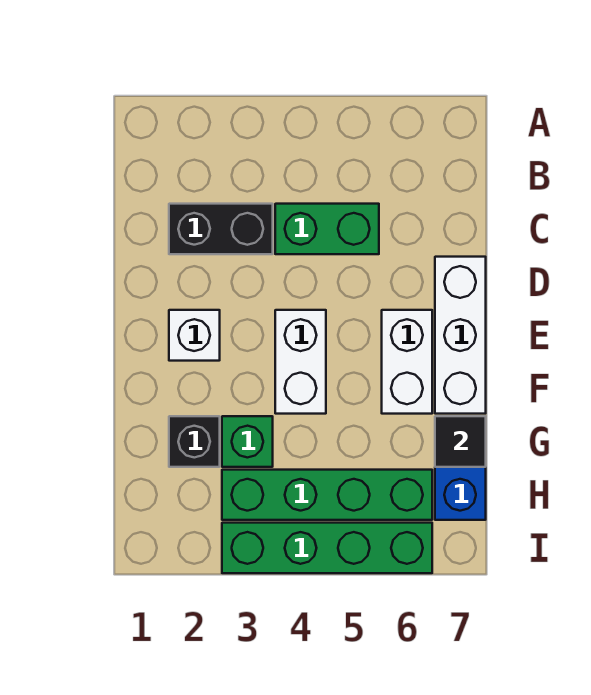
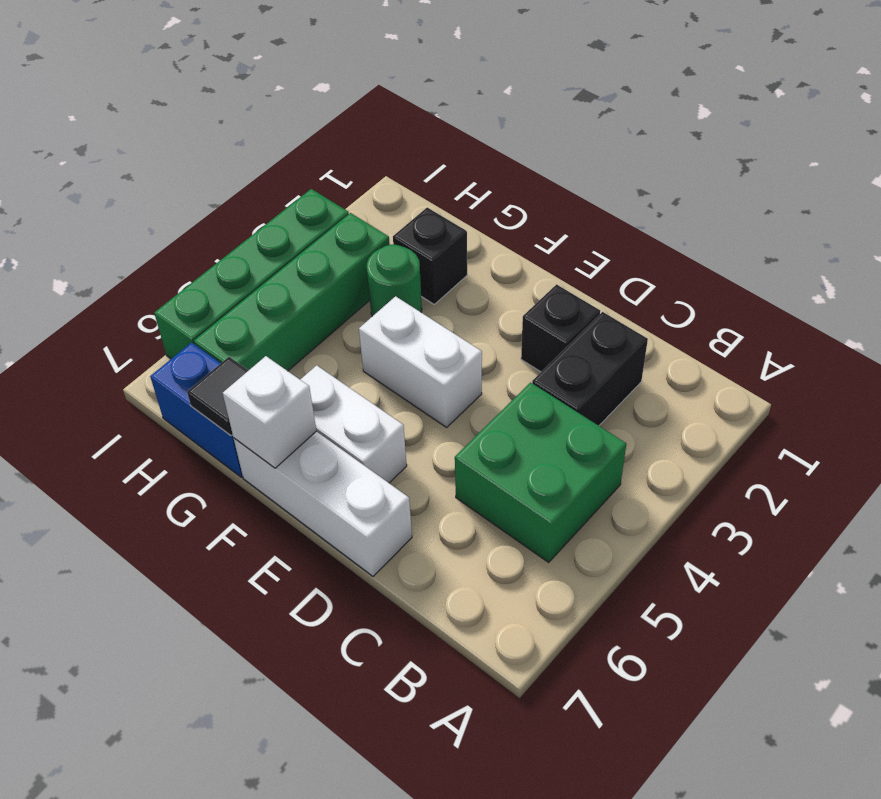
green 1x2 brick [275,204,379,254] -> green 2x2 brick [455,382,626,562]
none -> black 1x1 brick [521,284,600,372]
white 1x1 brick [169,310,220,361] -> white 1x1 brick moved to [223,356,316,468]
green 1x1 brick [222,416,273,467] -> green 1x1 round brick [367,245,422,316]

